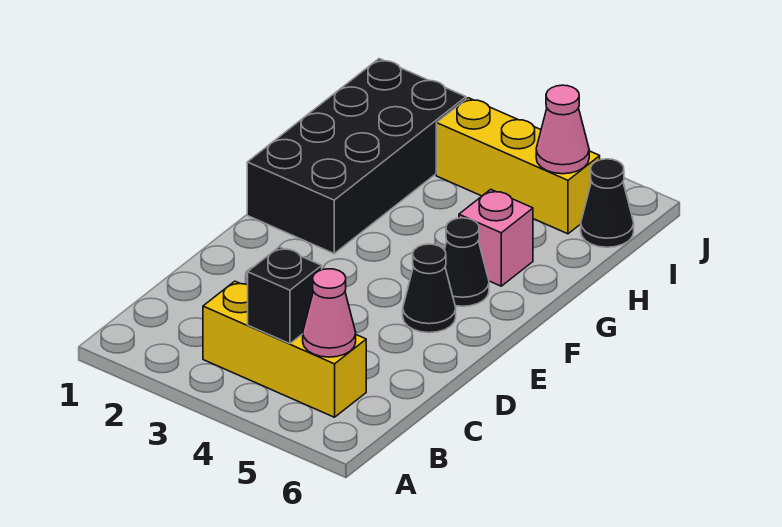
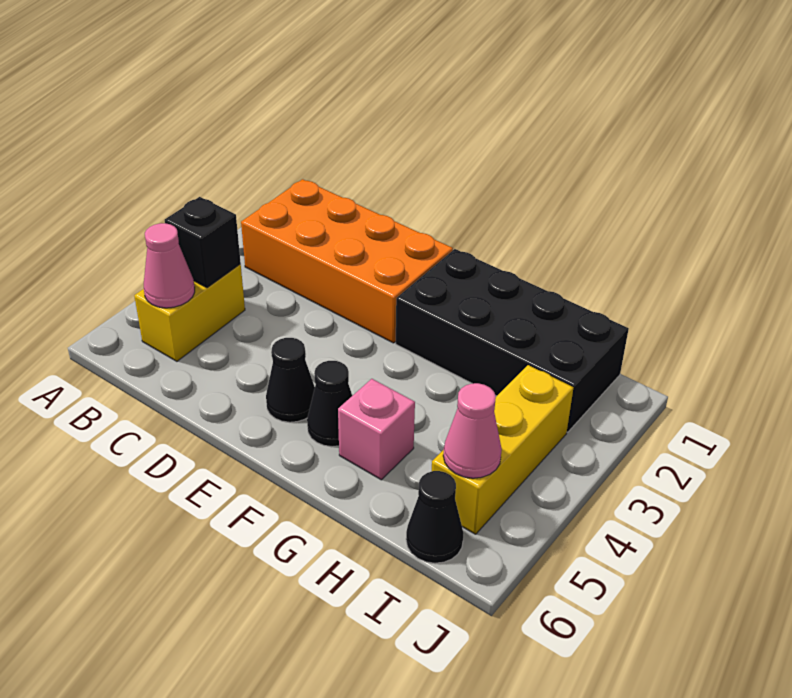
none -> orange 2x4 brick [241,179,453,343]
yellow 1x3 brick [203,281,366,417] -> yellow 1x2 brick [134,264,245,361]

